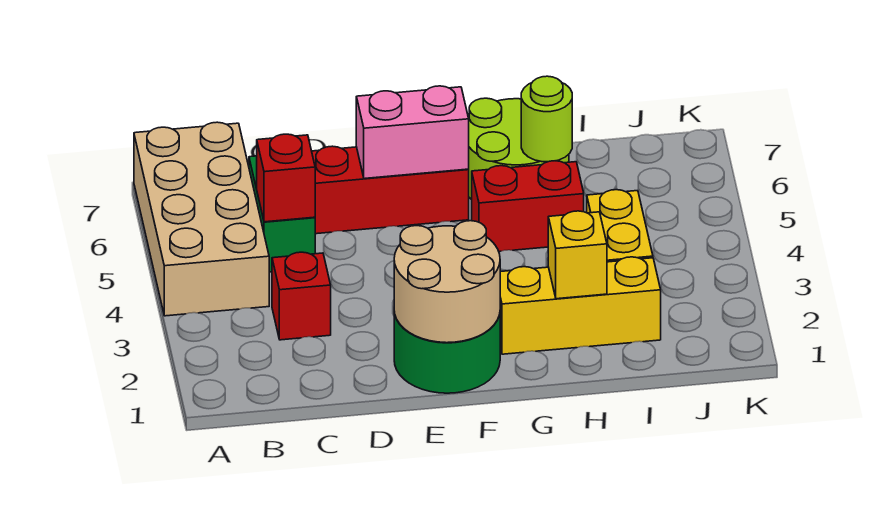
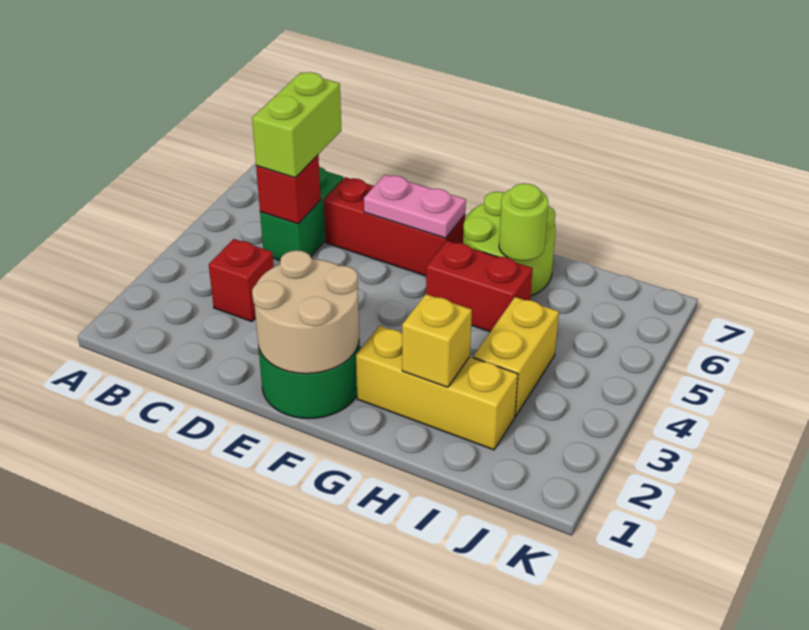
tan 2x4 brick [134,122,269,316] -> none
none -> lime 1x2 brick [252,72,342,178]
pink 1x2 brick [356,86,469,179] -> pink 1x2 plate [364,175,466,238]

